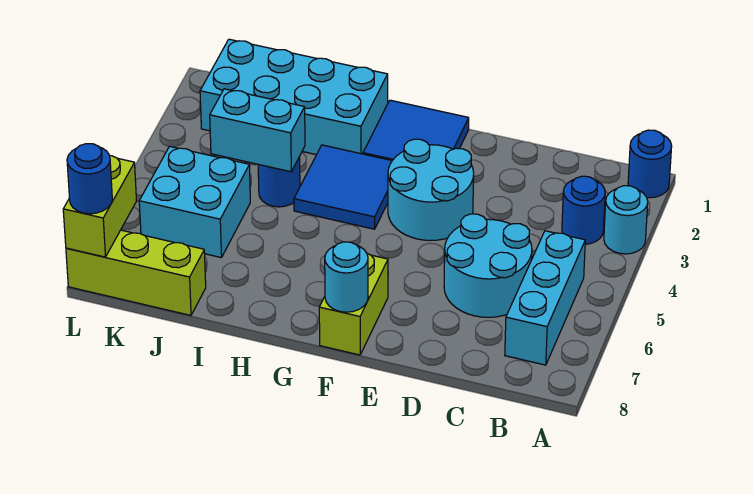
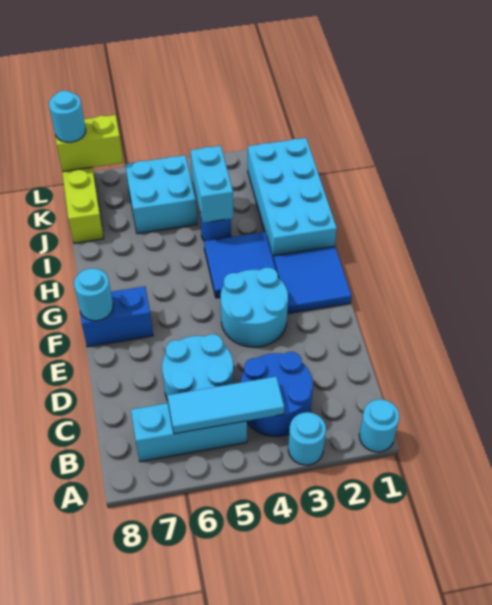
blue 1x1 round brick [628,130,672,198] -> cyan 1x1 round brick [359,399,399,452]
blue 1x1 round brick [562,176,605,244] -> blue 2x2 round brick [241,352,313,437]
none -> cyan 1x3 tile [167,377,284,434]
lime 1x2 brick [319,254,388,355] -> blue 1x2 brick [80,286,153,347]
blue 1x1 round brick [67,144,112,214] -> cyan 1x1 round brick [49,91,86,142]

